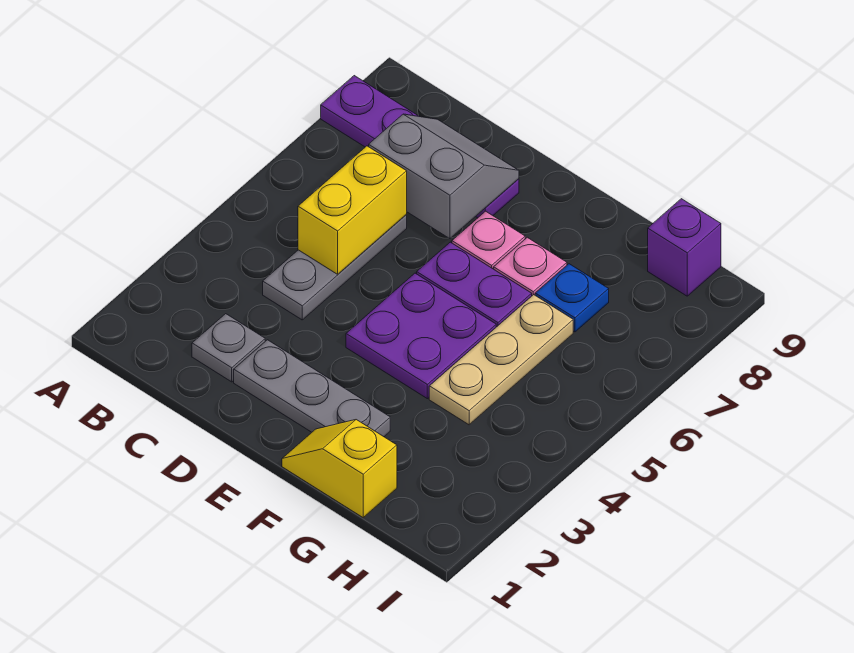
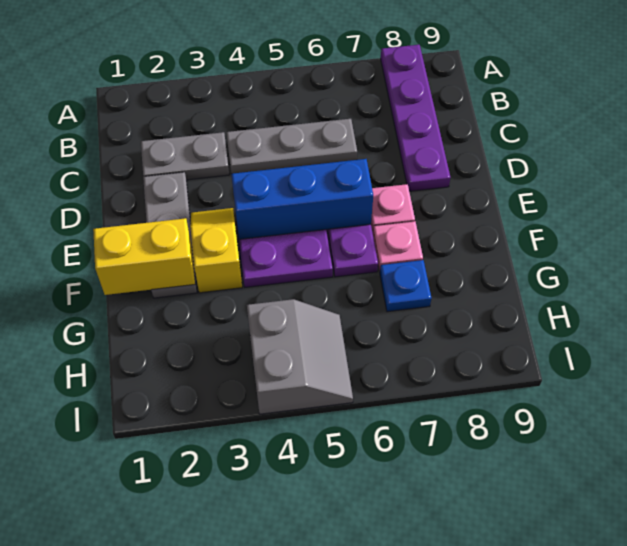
grey 1x1 plate [192,314,265,382] -> grey 1x2 plate [141,132,229,180]
yellow 1x2 brick [298,146,407,274] -> yellow 1x2 brick moved to [93,218,195,295]
grey 2x2 slope [369,114,519,239] -> grey 2x2 slope moved to [247,299,353,414]
none -> blue 1x3 brick [231,159,373,239]
yellow 1x2 slope [282,420,397,517] -> yellow 1x2 slope moved to [190,208,242,293]
tan 1x3 plate [429,295,573,425] -> none
purple 1x1 brick [648,199,721,296] -> none

